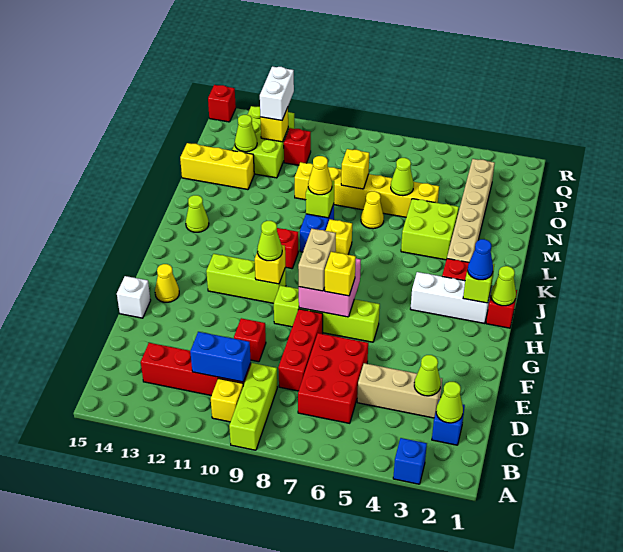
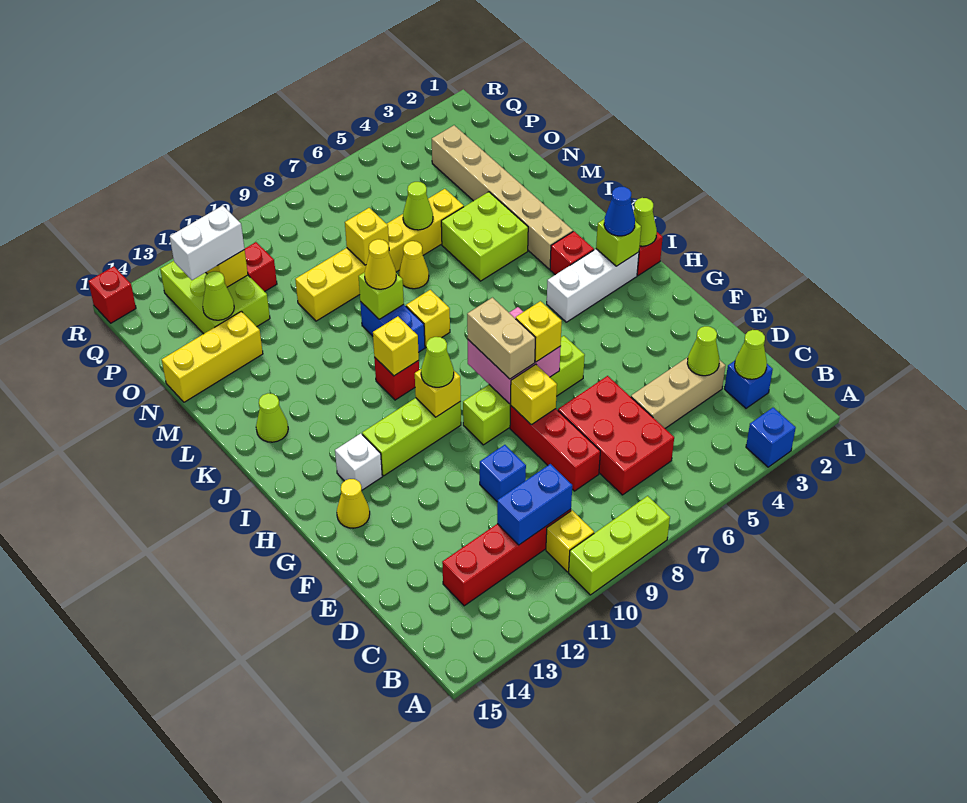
lime 1x3 brick [229,363,277,450] -> lime 1x3 brick turned to [569,496,670,595]
red 1x1 brick [234,318,266,362] -> blue 1x1 brick [480,445,526,501]
none -> yellow 1x1 brick [511,364,557,425]
white 1x1 brick [117,276,151,318] -> white 1x1 brick moved to [335,433,382,490]
none -> yellow 1x1 brick [373,316,419,376]
white 1x2 brick [260,67,294,120] -> white 1x2 brick turned to [170,205,244,280]

